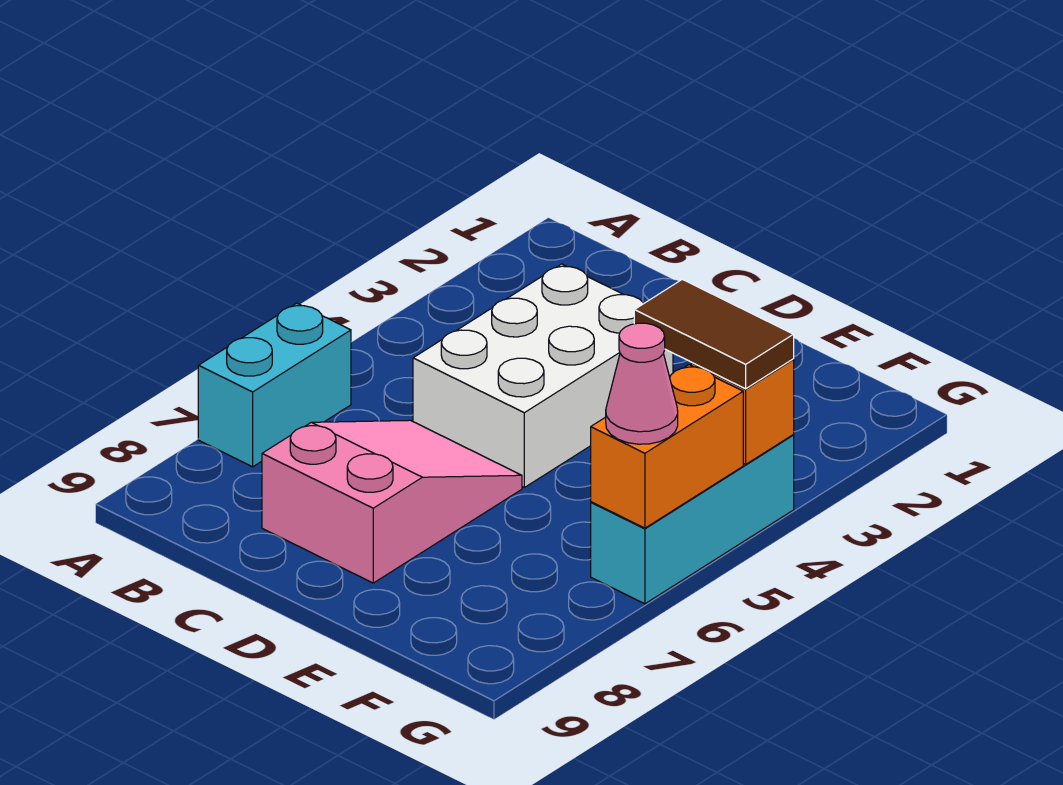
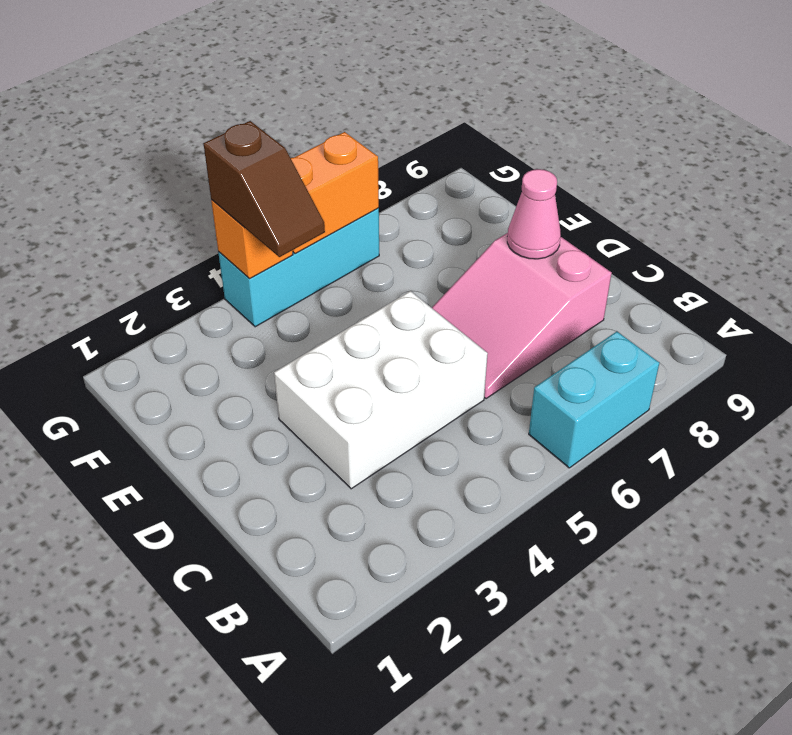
brown 1x2 tile [634,279,794,389] -> brown 1x2 slope [204,121,325,257]
pink 1x1 cone [606,323,678,444] -> pink 1x1 cone moved to [507,169,561,259]

